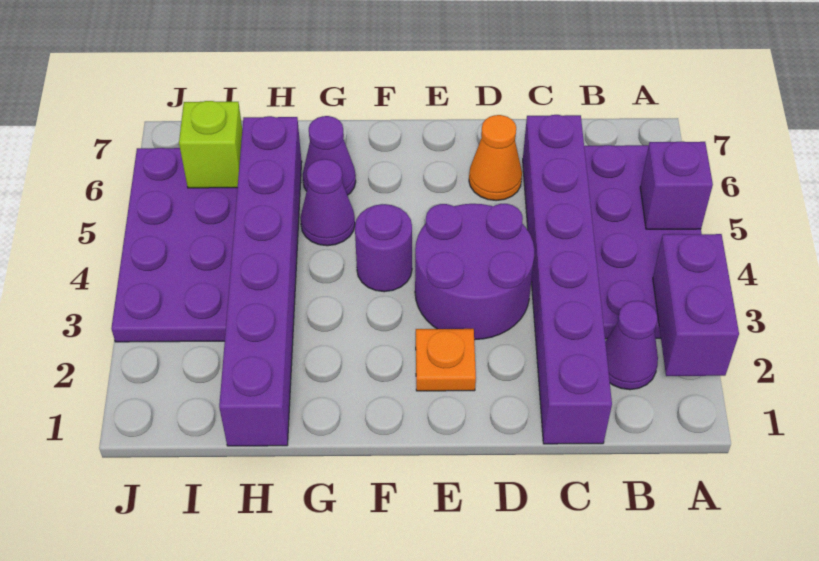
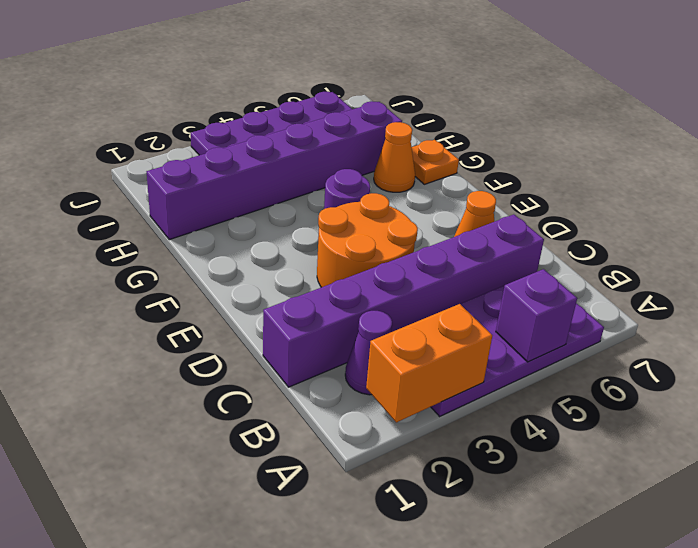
purple 1x2 brick [653,234,739,376] -> orange 1x2 brick [366,304,492,422]
purple 2x2 round brick [415,204,534,340] -> orange 2x2 round brick [317,193,418,287]
orange 1x1 plate [416,329,476,391] -> orange 1x1 plate moved to [412,140,459,184]
purple 1x1 cone [301,159,355,246] -> none
purple 1x1 cone [303,116,356,195] -> orange 1x1 cone [374,122,415,192]
lime 1x1 brick [179,101,242,188] -> none

